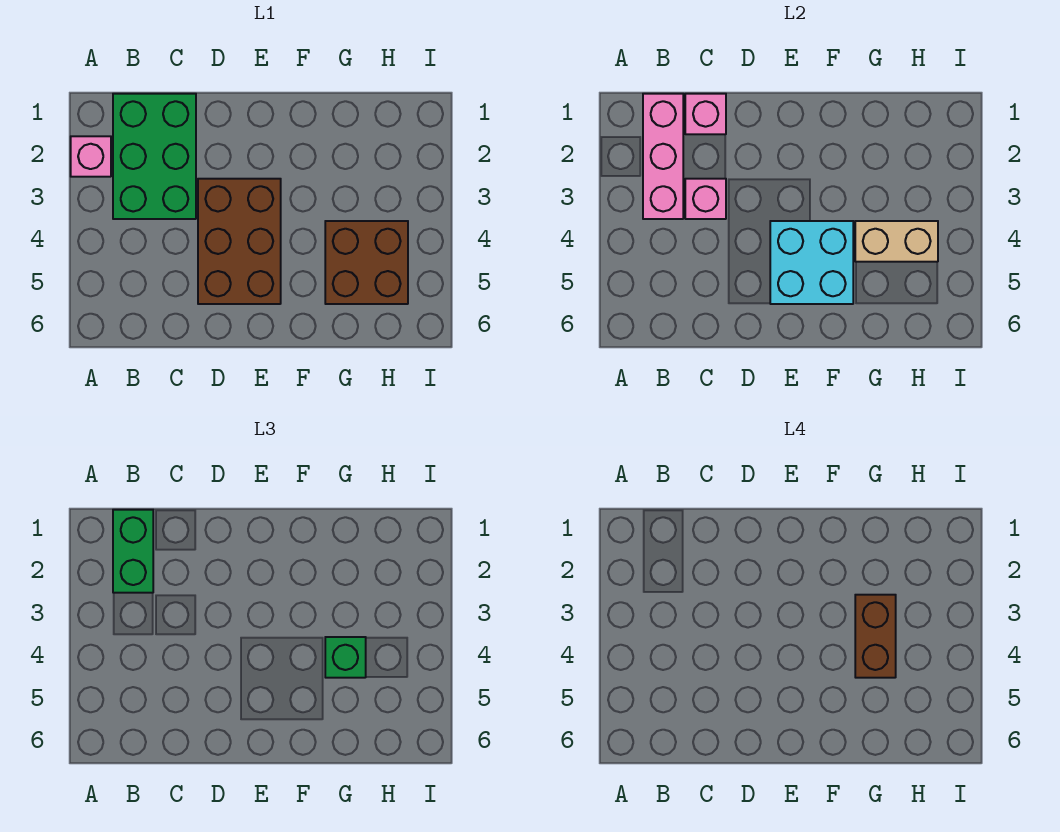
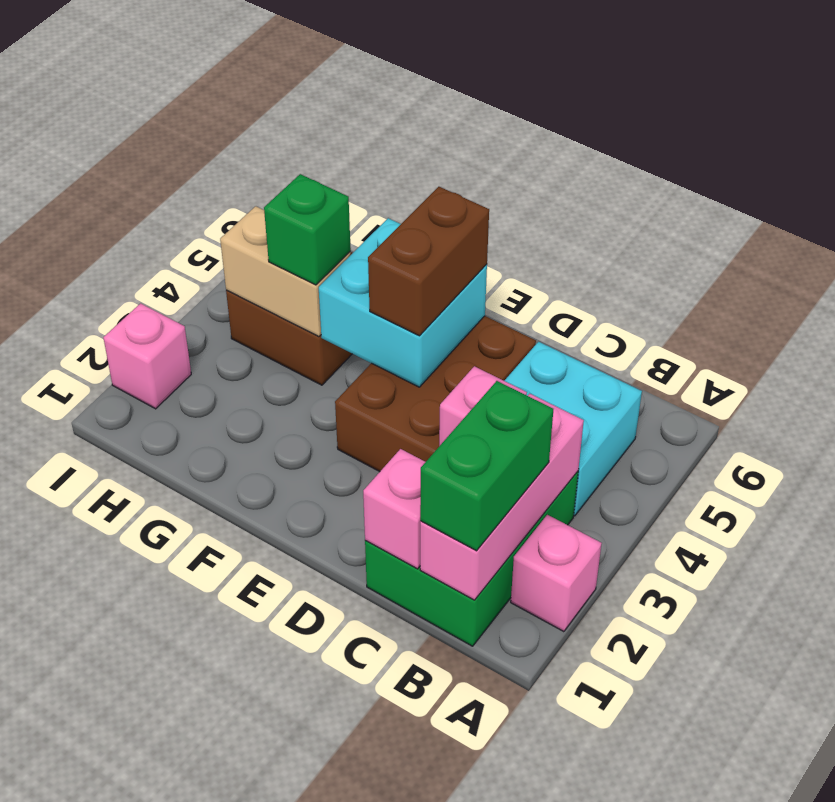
none -> cyan 2x2 brick [504,342,642,516]
brown 1x2 brick [855,595,896,678] -> brown 1x2 brick moved to [368,187,489,336]
none -> pink 1x1 brick [103,303,191,409]

